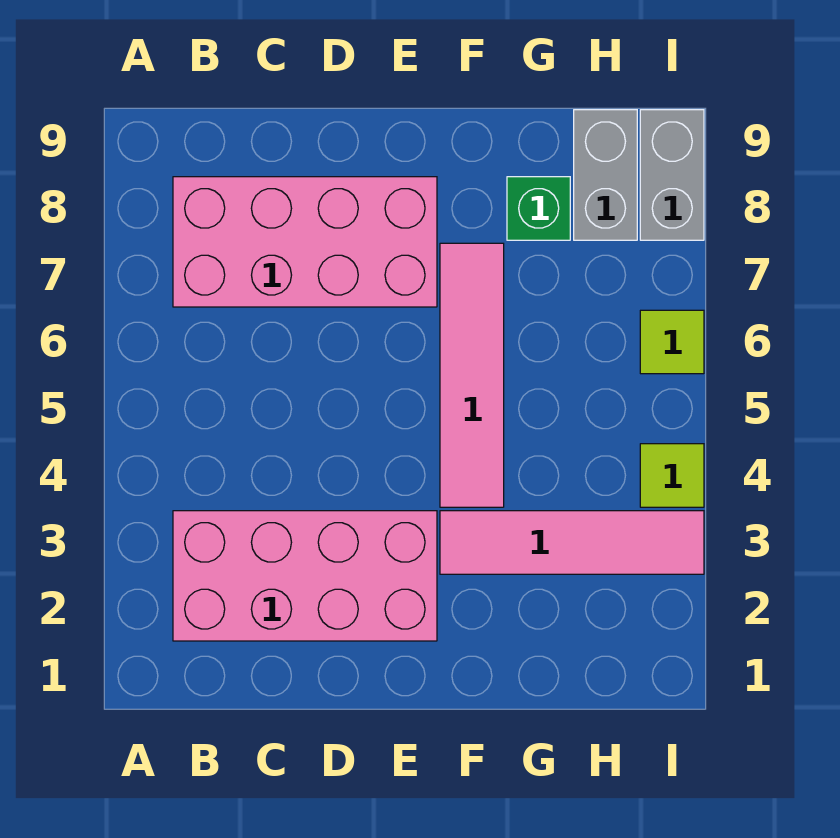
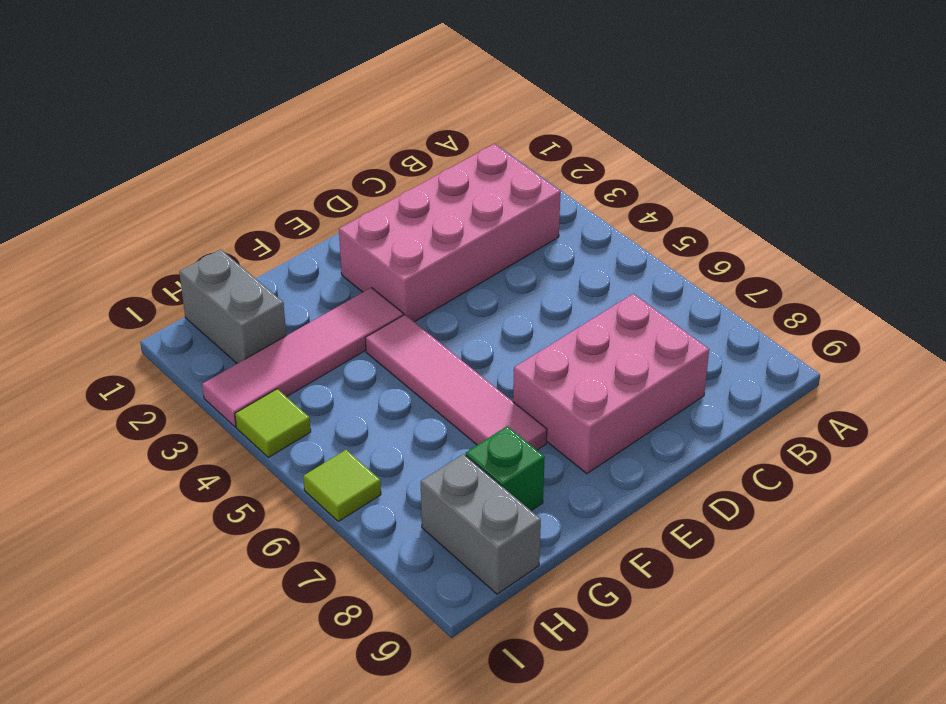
pink 2x4 brick [173,177,437,307] -> pink 2x3 brick [513,294,709,474]
grey 1x2 brick [640,110,704,240] -> grey 1x2 brick moved to [179,249,286,364]

